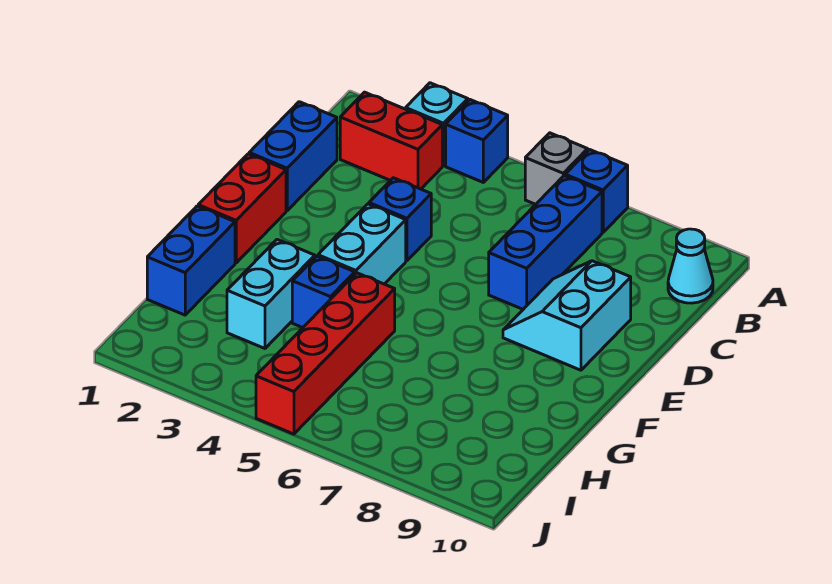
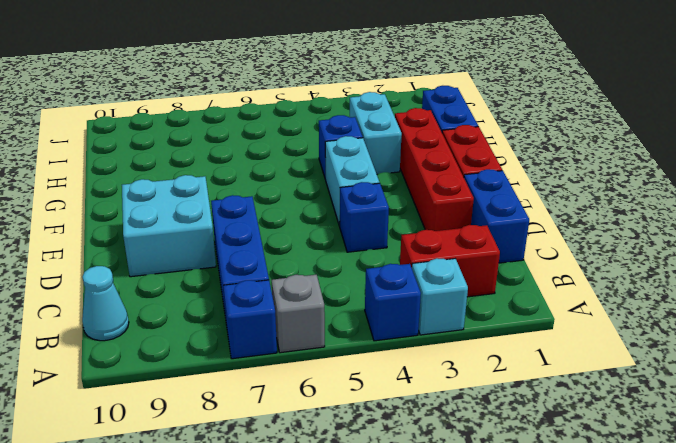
cyan 2x2 slope [503,261,631,370] -> cyan 2x2 brick [122,175,216,277]
red 1x4 brick [256,273,395,434] -> red 1x4 brick moved to [395,108,474,231]

